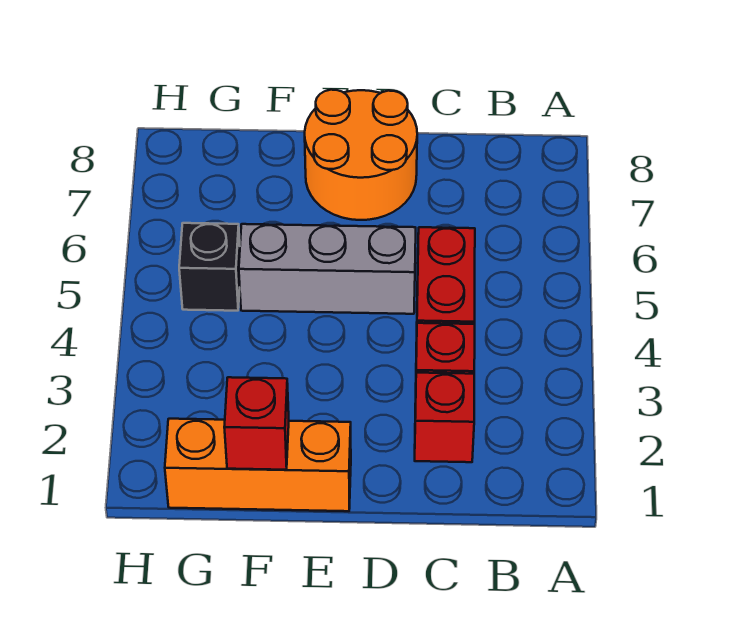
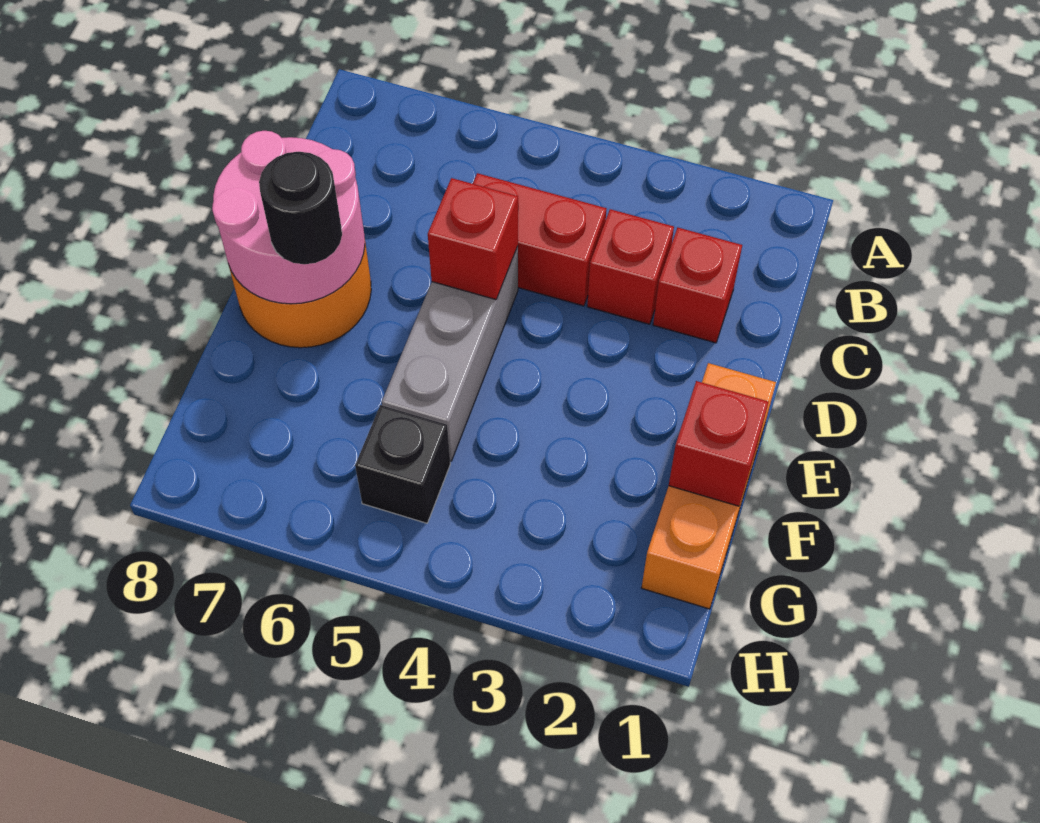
none -> red 1x1 brick [428,178,518,300]
none -> pink 2x2 round brick [212,131,365,304]
none -> black 1x1 round brick [259,152,342,264]

